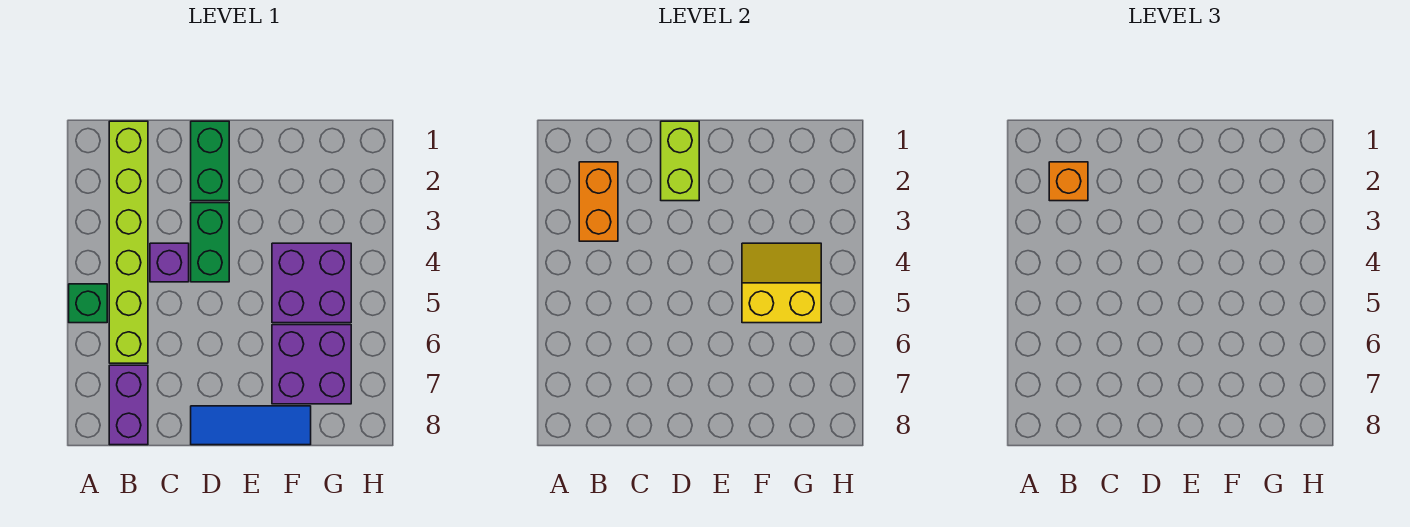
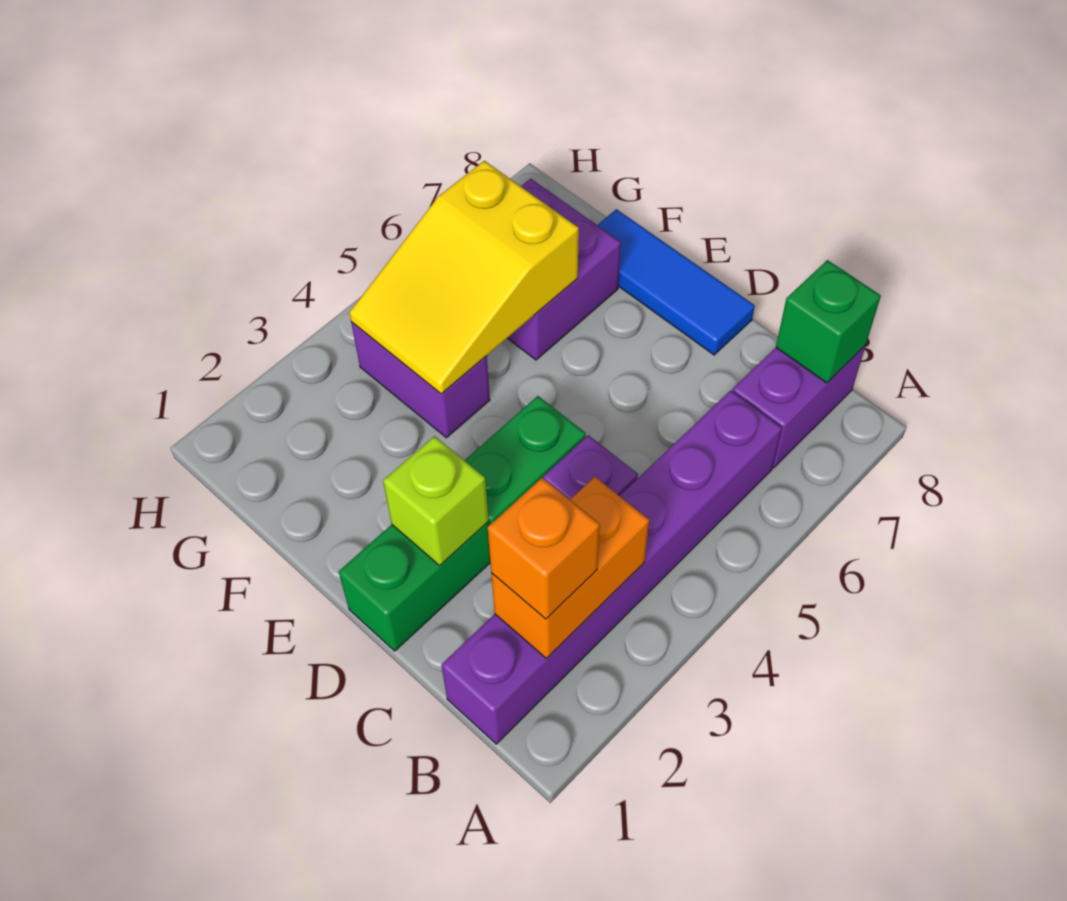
green 1x1 brick [69,284,107,323] -> green 1x1 brick moved to [776,260,881,383]
lime 1x6 brick [109,121,148,363] -> purple 1x6 brick [441,391,782,744]
lime 1x2 brick [661,121,699,201] -> lime 1x1 brick [383,436,488,565]
purple 2x2 brick [272,243,351,323] -> purple 1x2 brick [351,322,490,438]
yellow 2x2 slope [742,243,821,323] -> yellow 2x3 slope [349,161,579,394]

